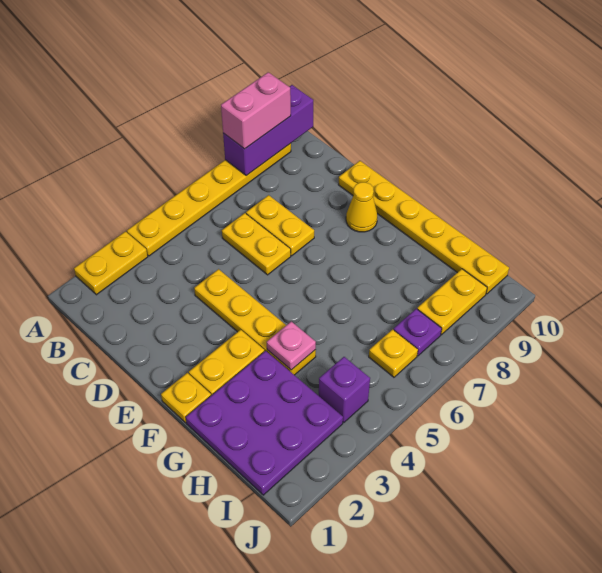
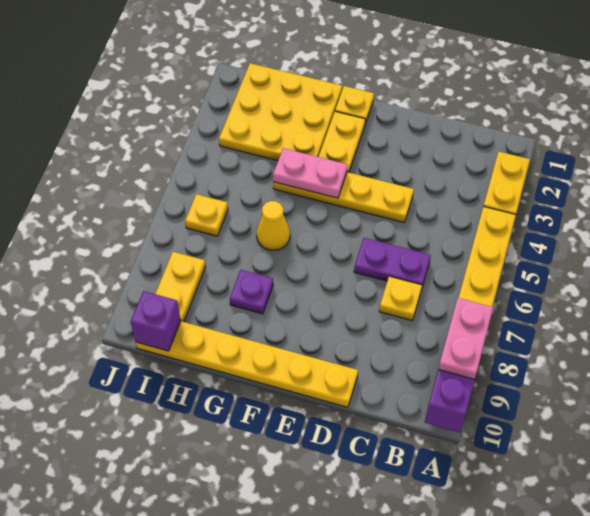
pink 1x2 brick [221,72,291,149] -> pink 1x2 plate [438,298,493,379]
yellow 1x2 plate [222,213,291,275] -> purple 1x2 plate [354,238,431,290]
yellow 1x2 plate [246,195,314,256] -> yellow 1x1 plate [379,276,422,320]
yellow 1x1 cone [346,182,377,232] -> yellow 1x1 cone moved to [257,201,290,250]
purple 3x3 plate [186,351,343,495] -> yellow 3x3 plate [219,63,342,161]
pink 1x1 plate [267,322,316,370] -> pink 1x2 plate [273,148,348,198]
purple 1x1 brick [319,357,370,422] -> purple 1x1 brick moved to [131,291,181,351]
purple 1x1 plate [394,309,442,356] -> purple 1x1 plate moved to [230,270,273,314]

